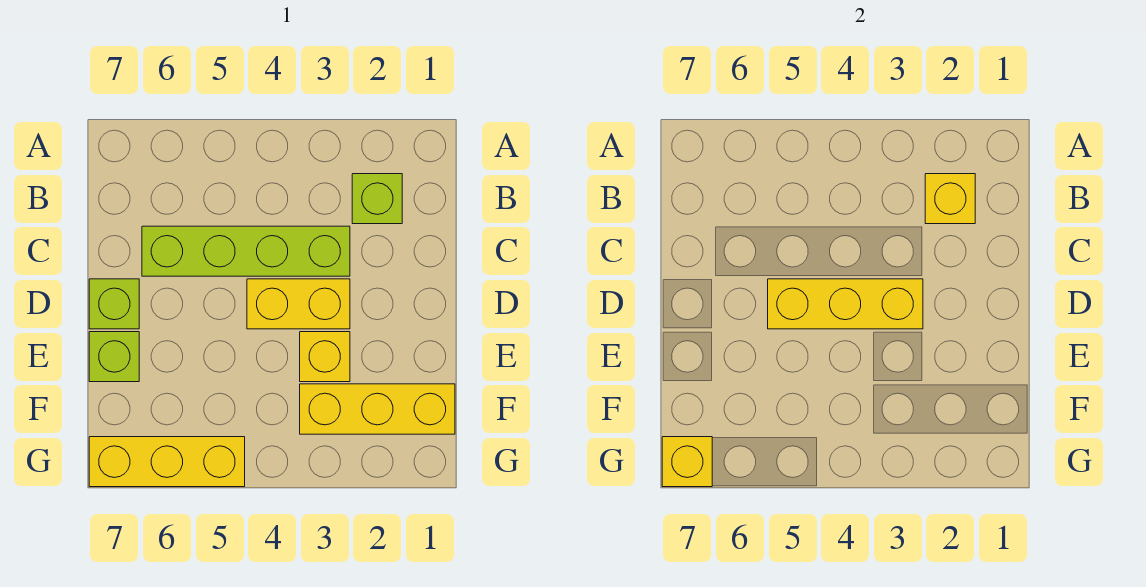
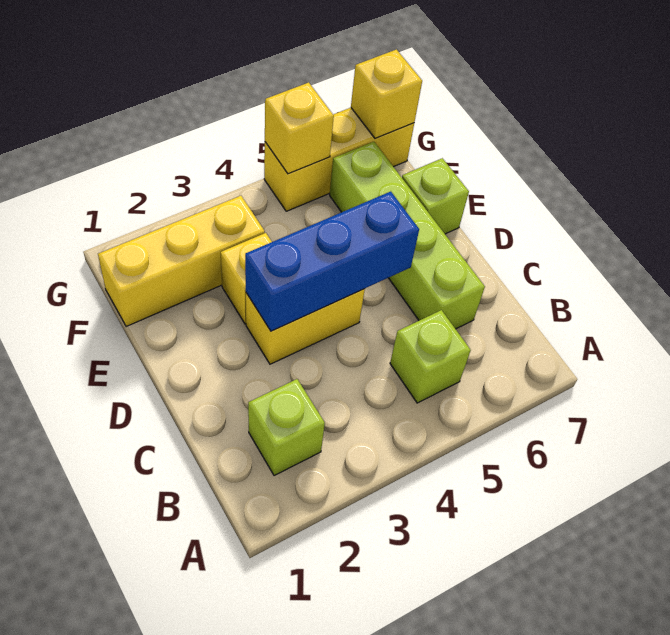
yellow 1x1 brick [925,174,975,224] -> yellow 1x1 brick moved to [265,82,334,174]
lime 1x4 brick [142,226,350,276] -> lime 1x4 brick turned to [330,142,485,329]
yellow 1x3 brick [768,279,923,329] -> blue 1x3 brick [245,192,419,331]
lime 1x1 brick [89,279,139,329] -> lime 1x1 brick moved to [390,310,471,403]

